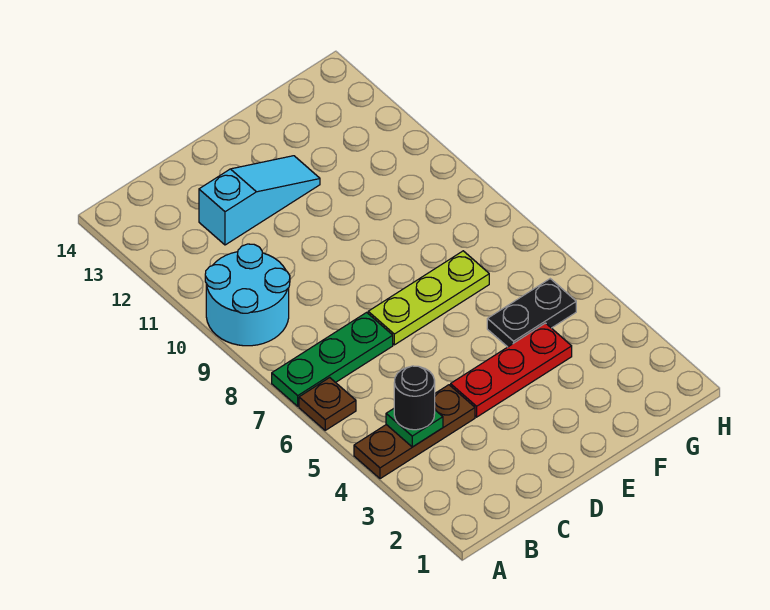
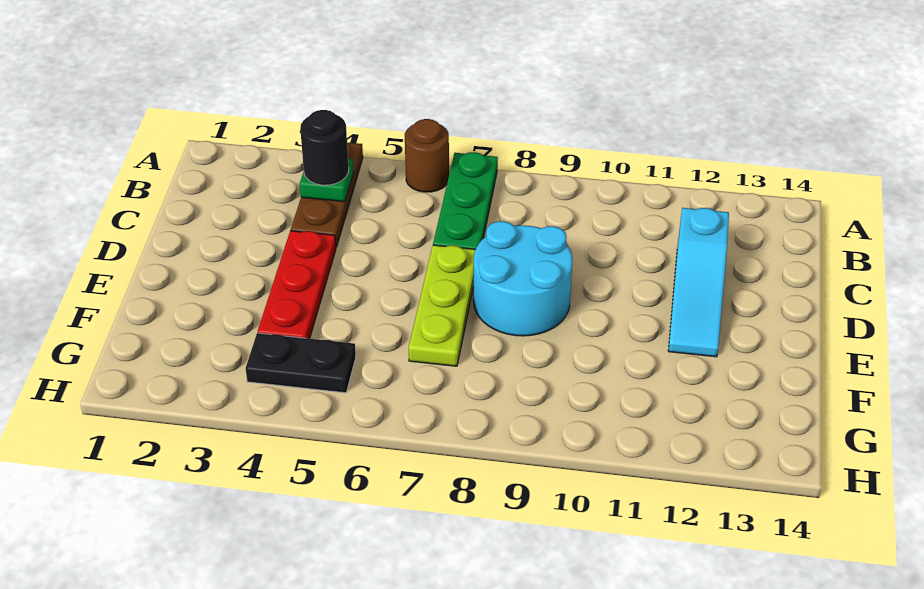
brown 1x1 plate [299,378,356,430] -> brown 1x1 round brick [405,119,449,192]
cyan 2x2 round brick [205,244,290,346] -> cyan 2x2 round brick moved to [473,221,572,336]
black 1x2 plate [487,279,576,347] -> black 1x2 plate turned to [246,333,356,393]

